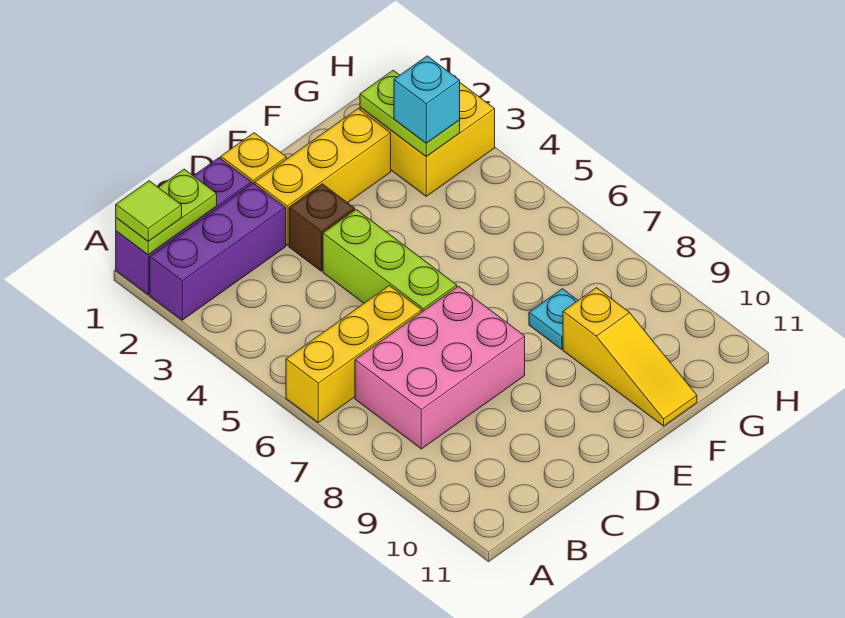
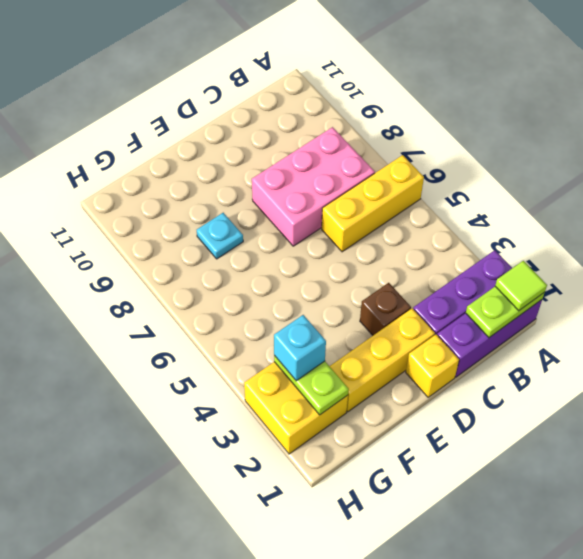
lime 1x3 brick [323,210,457,312] -> none
yellow 1x3 slope [563,288,697,426] -> none

